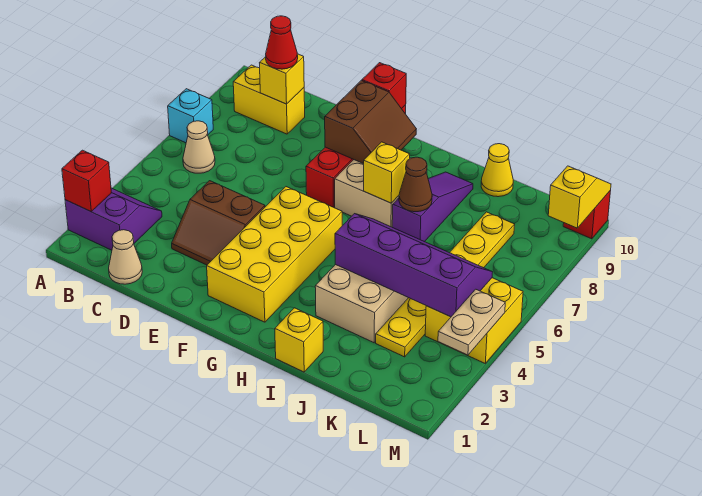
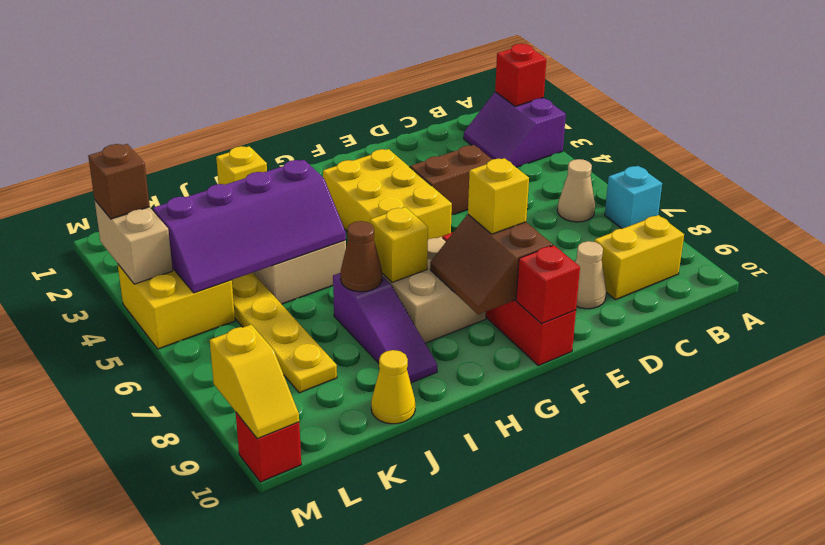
purple 2x2 slope [65,188,162,250] -> purple 2x2 slope turned to [464,92,566,167]
tan 1x1 cone [109,230,142,284] -> tan 1x1 cone moved to [575,241,606,309]
yellow 1x1 brick [260,54,304,104] -> yellow 1x1 brick moved to [468,158,529,234]
red 1x1 cone [266,16,298,69] -> none
yellow 2x4 brick [207,187,342,322] -> yellow 2x3 brick [323,149,452,239]
tan 1x2 plate [438,289,505,355] -> tan 1x2 brick [95,201,173,284]
none -> brown 1x1 brick [88,144,150,219]

